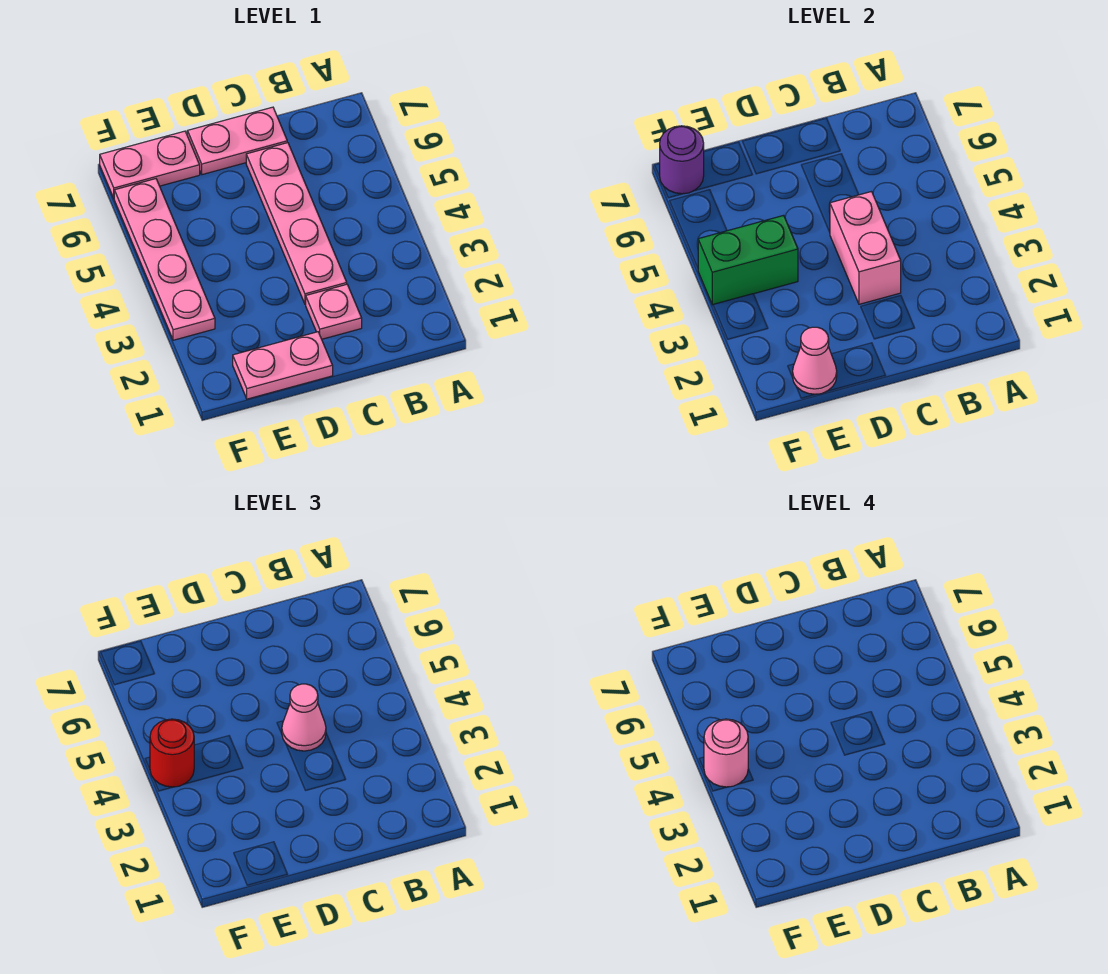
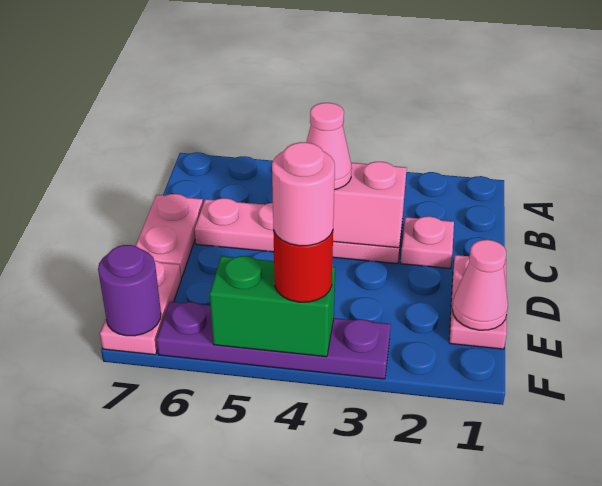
green 1x2 brick [698,215,798,305] -> green 1x2 brick turned to [210,256,335,357]
pink 1x4 plate [114,179,215,340] -> purple 1x4 plate [156,302,391,379]

